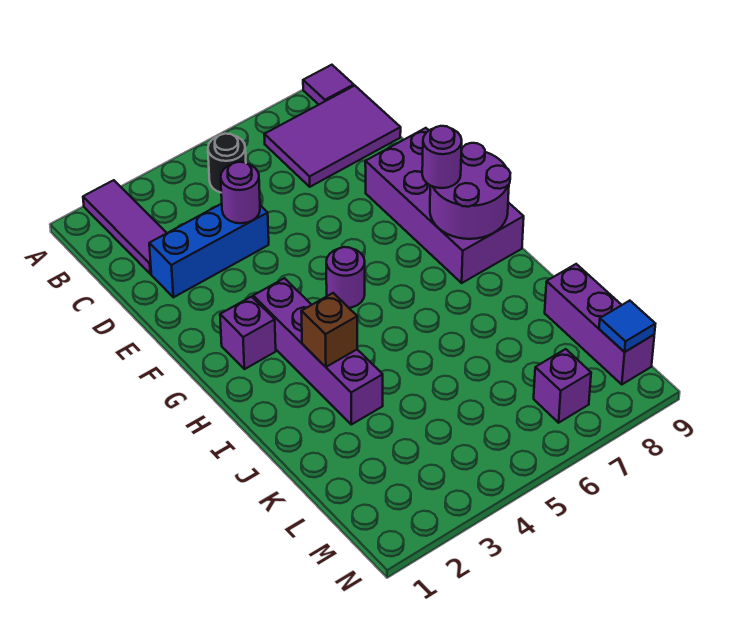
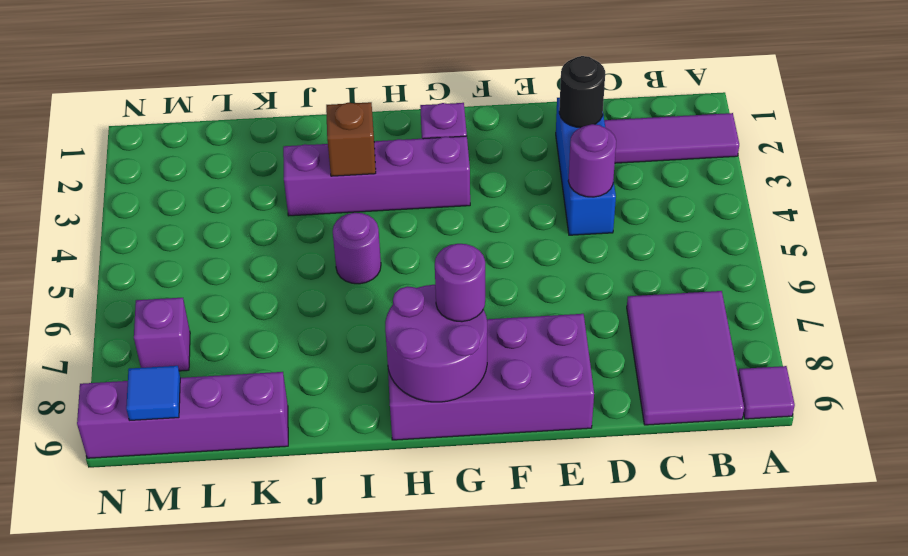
black 1x1 round brick [208,134,246,193] -> black 1x1 round brick moved to [559,56,605,128]
purple 1x1 round brick [326,247,365,308] -> purple 1x1 round brick moved to [333,212,381,284]
purple 1x3 brick [545,264,654,384] -> purple 1x4 brick [77,372,288,458]

